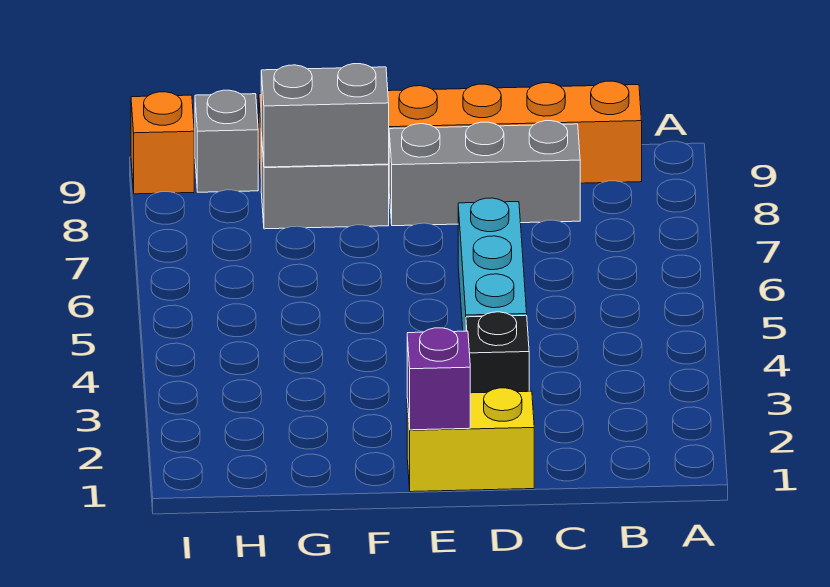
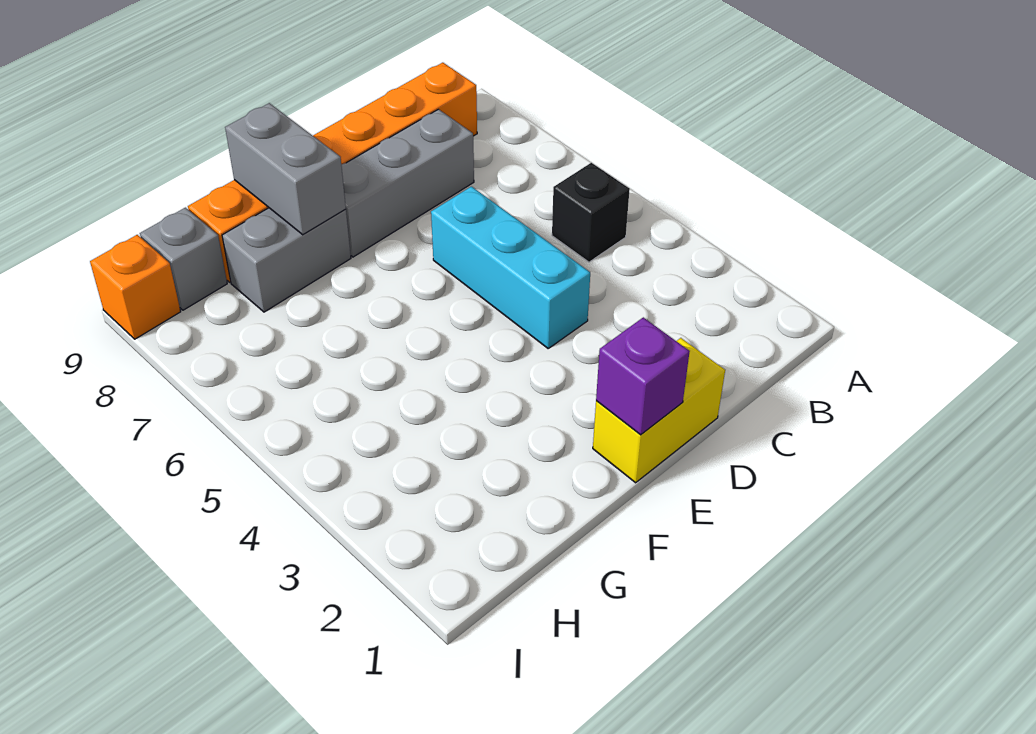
black 1x1 brick [466,312,529,393] -> black 1x1 brick moved to [552,163,630,262]
grey 1x2 brick [261,64,389,167] -> grey 1x2 brick turned to [225,103,346,235]

